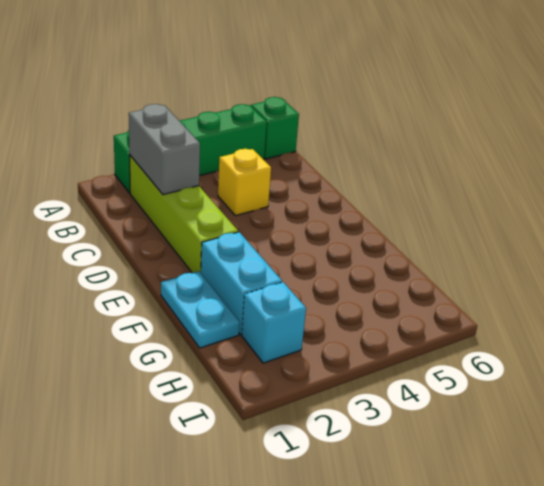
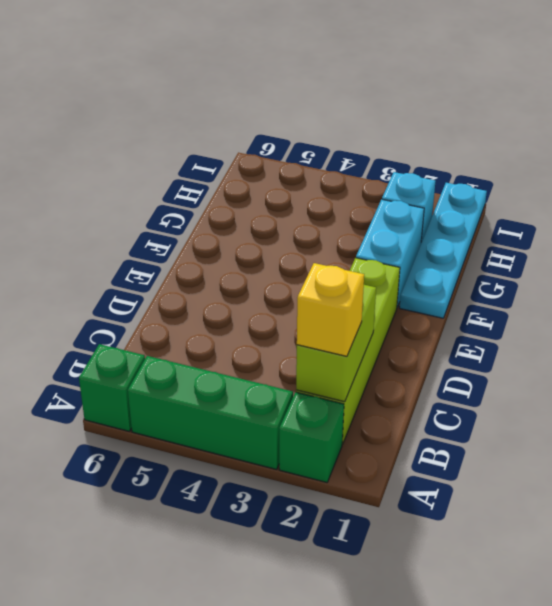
grey 1x2 brick [129,104,200,195] -> lime 1x2 brick [296,285,376,402]
yellow 1x1 brick [218,149,271,216] -> yellow 1x1 brick moved to [297,263,364,356]
cyan 1x2 plate [161,271,240,348] -> cyan 1x4 plate [400,183,487,318]

